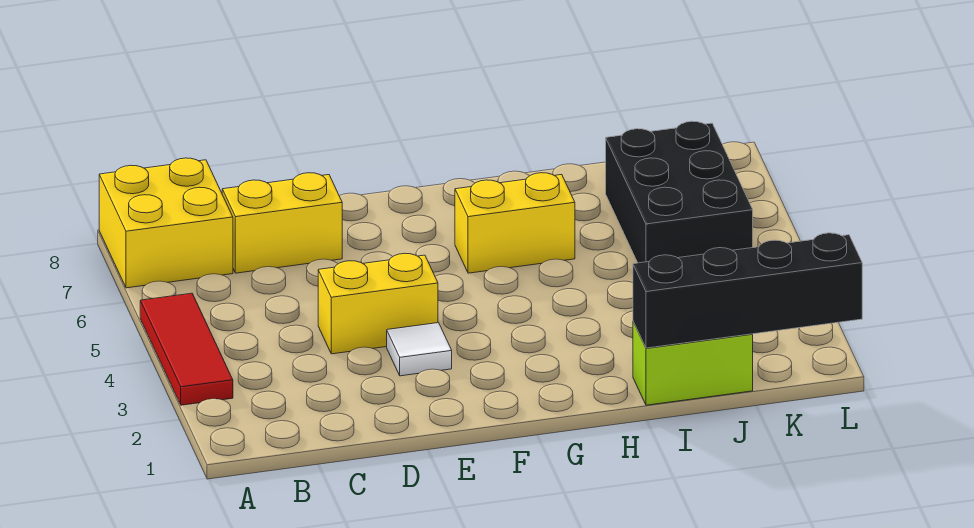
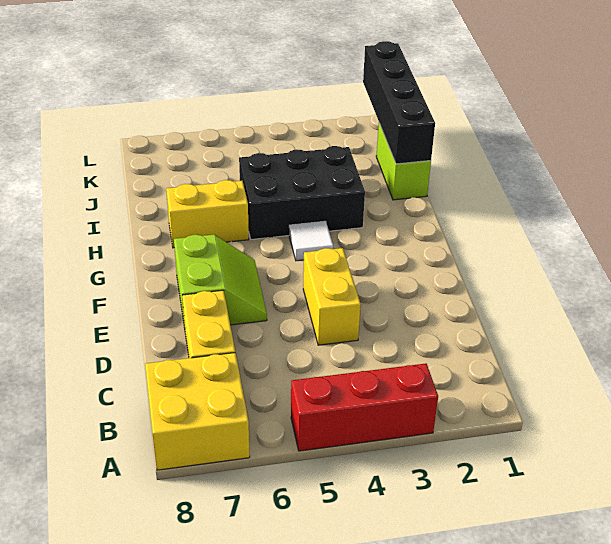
red 1x3 tile [140,293,233,405] -> red 1x3 brick [291,364,438,451]
white 1x1 tile [387,323,452,376] -> white 1x1 tile moved to [289,221,333,261]
none -> lime 2x2 slope [174,235,267,327]
yellow 1x2 brick [455,173,575,273] -> yellow 1x2 brick turned to [166,180,249,248]
black 2x3 brick [606,121,753,263] -> black 2x3 brick moved to [239,146,365,239]

